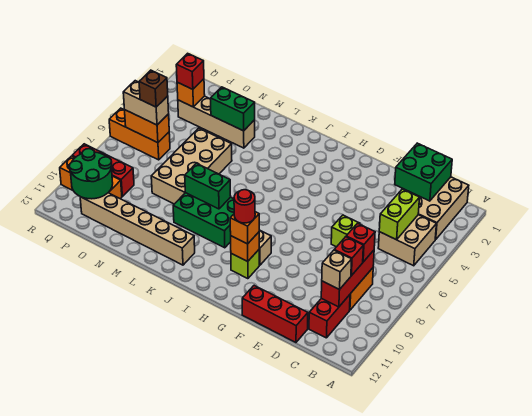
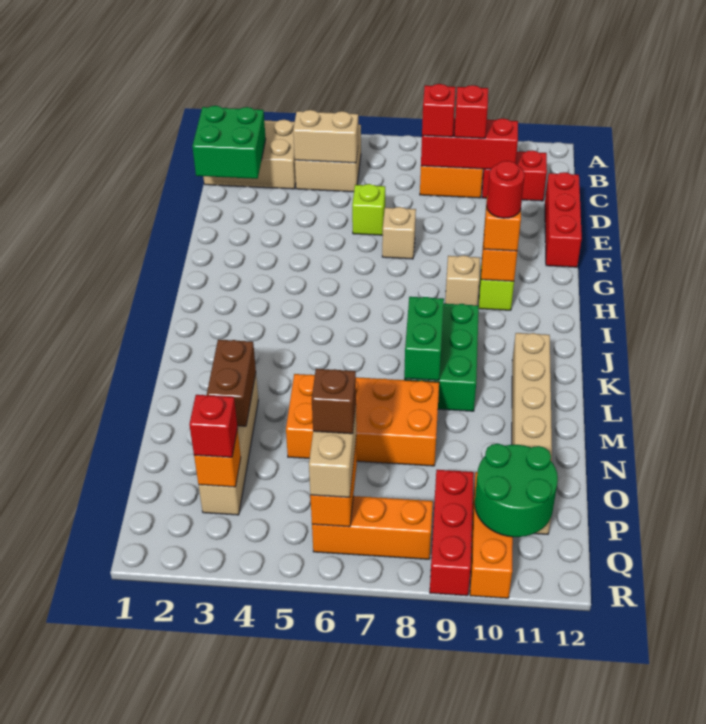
lime 1x2 brick [379,189,420,240] -> tan 1x2 brick [293,110,358,163]
tan 1x1 brick [322,250,352,290] -> tan 1x1 brick moved to [382,207,416,259]
green 1x2 brick [211,87,255,131] -> brown 1x2 brick [207,340,256,426]
tan 2x4 brick [151,128,232,204] -> orange 2x4 brick [286,374,439,466]
orange 1x3 brick [109,108,170,160] -> orange 1x3 brick turned to [312,496,433,559]

